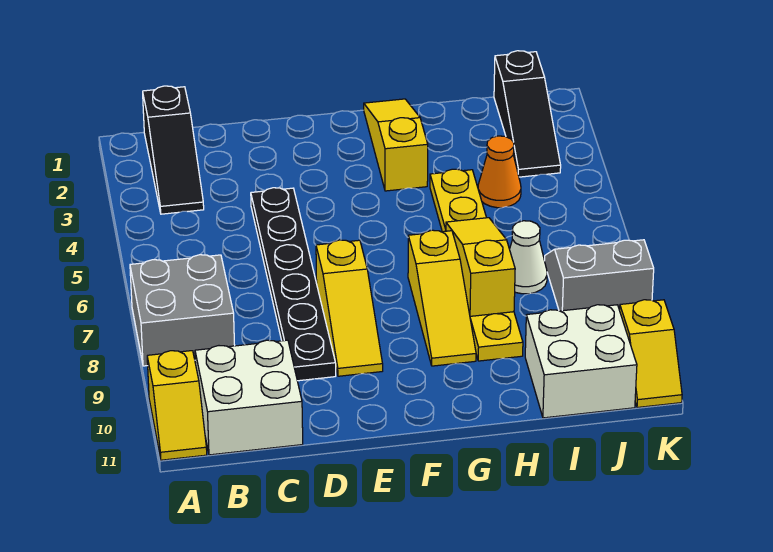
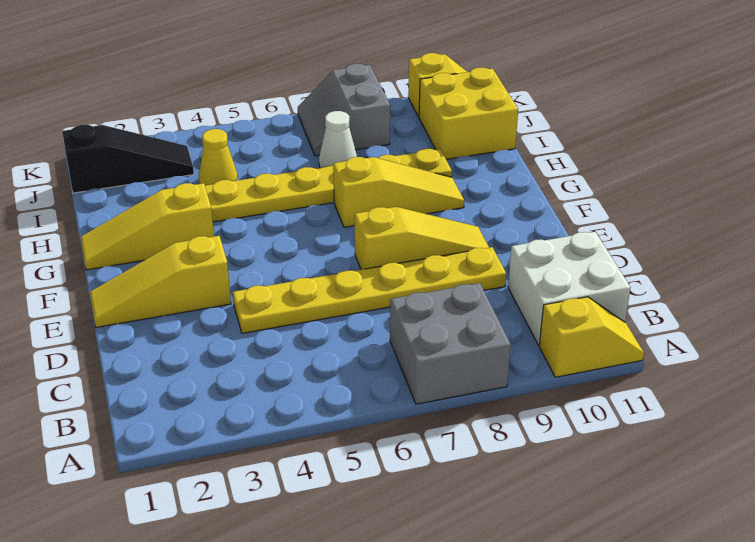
black 1x3 slope [143,86,204,214] -> none
black 1x6 plate [251,188,336,381] -> yellow 1x6 plate [233,247,506,333]
yellow 1x3 slope [446,218,515,316] -> yellow 1x3 slope moved to [90,236,231,327]
orange 1x1 cone [478,136,521,208] -> yellow 1x1 cone [199,129,238,185]
white 2x2 brick [525,305,637,418] -> yellow 2x2 brick [419,68,518,160]

